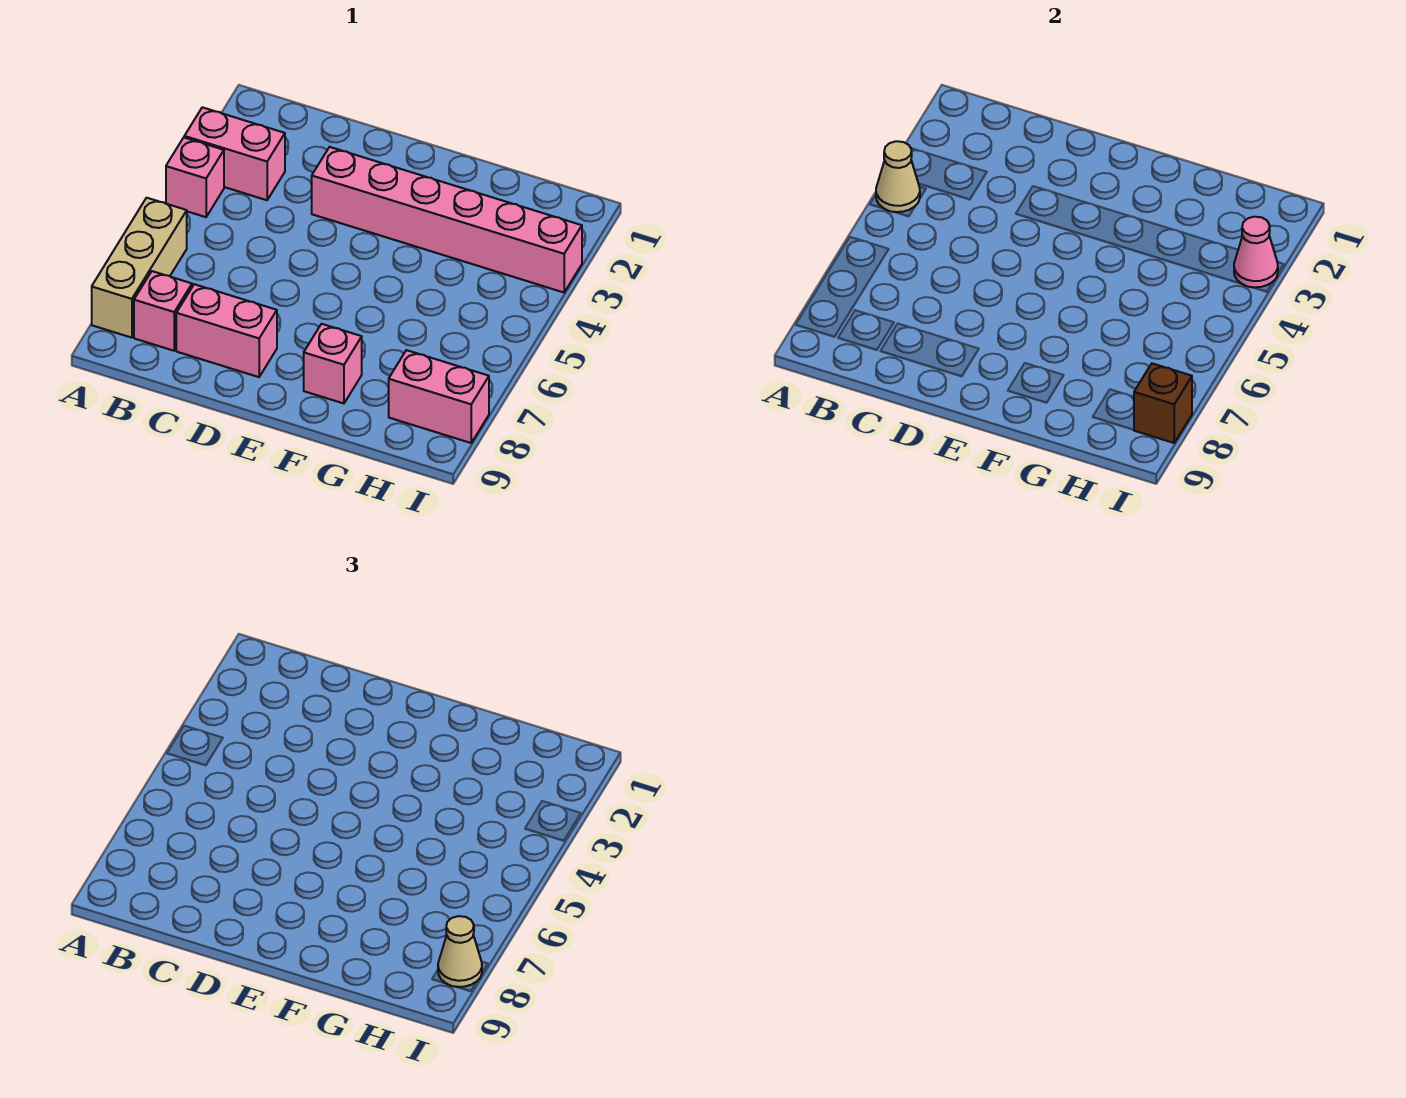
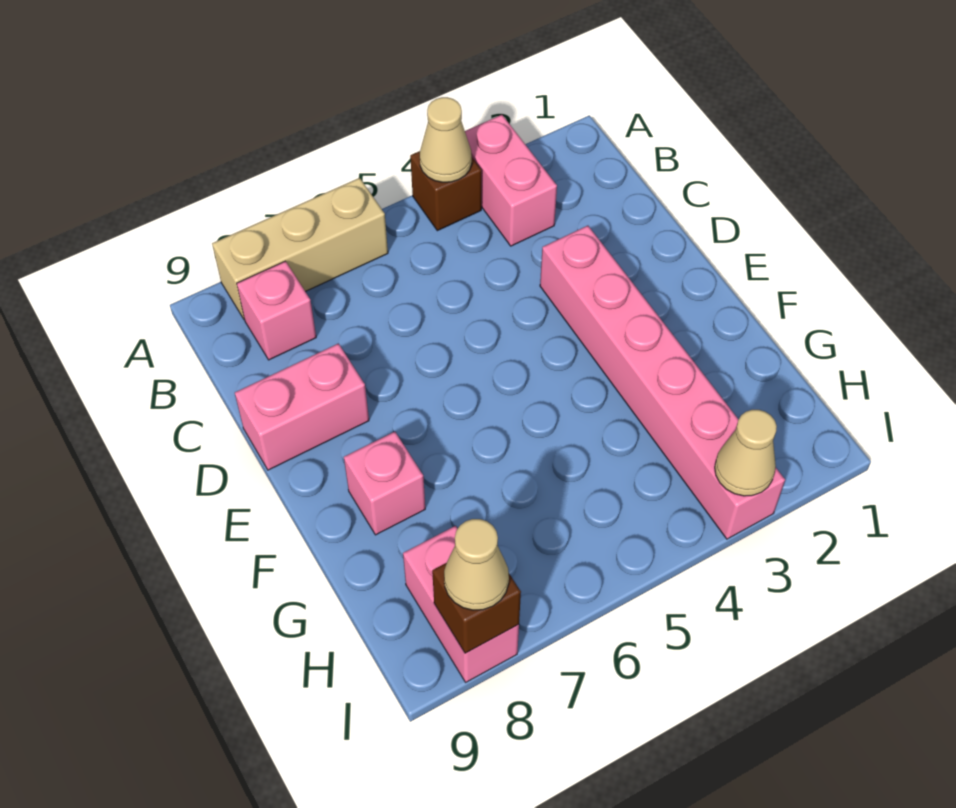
pink 1x1 brick [166,138,224,217] -> brown 1x1 brick [410,151,481,231]
pink 1x2 brick [176,284,277,377] -> pink 1x2 brick turned to [235,343,369,470]
pink 1x1 cone [1234,217,1278,288] -> tan 1x1 cone [715,410,777,496]

